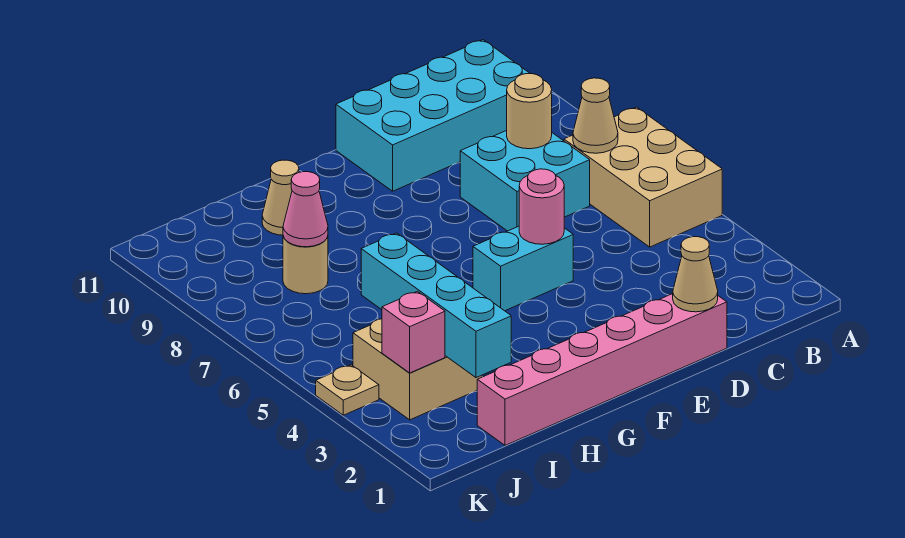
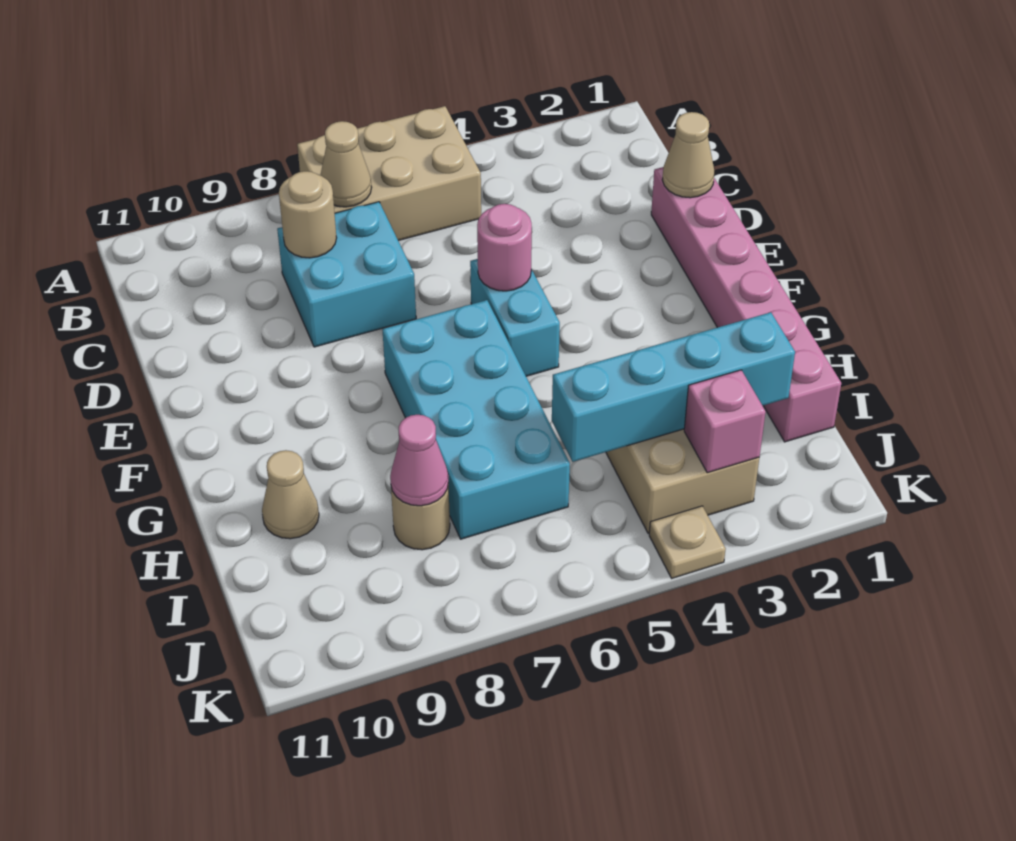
cyan 2x4 brick [336,40,530,191] -> cyan 2x4 brick moved to [382,300,570,539]

